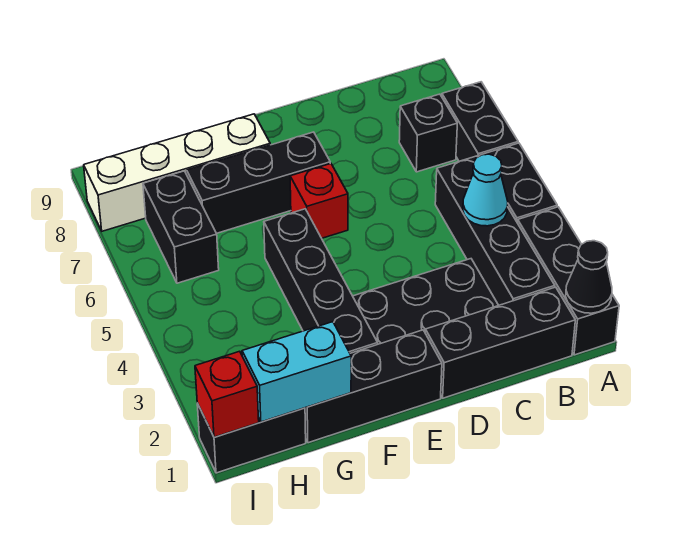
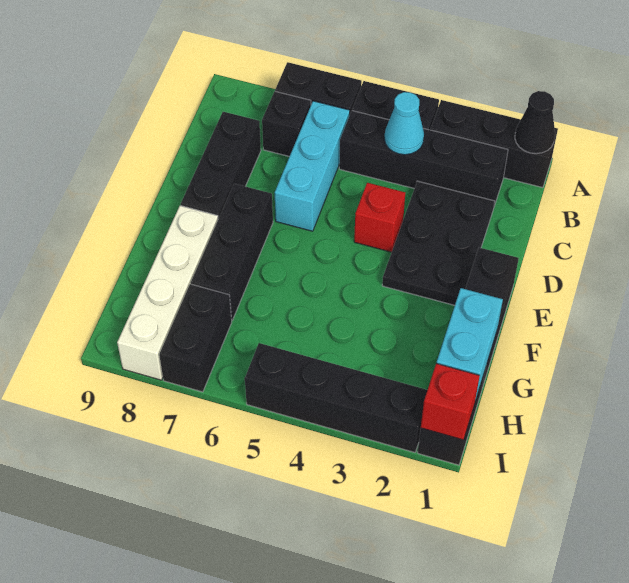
black 1x3 brick [425,287,575,398] -> black 1x3 brick moved to [181,112,261,219]
none -> cyan 1x3 brick [275,101,350,231]
red 1x1 brick [290,163,348,238] -> red 1x1 brick moved to [354,183,405,252]
black 1x4 brick [264,209,378,353] -> black 1x4 brick moved to [245,343,427,453]
black 1x2 brick [143,171,219,283] -> black 1x2 brick turned to [159,284,232,392]

